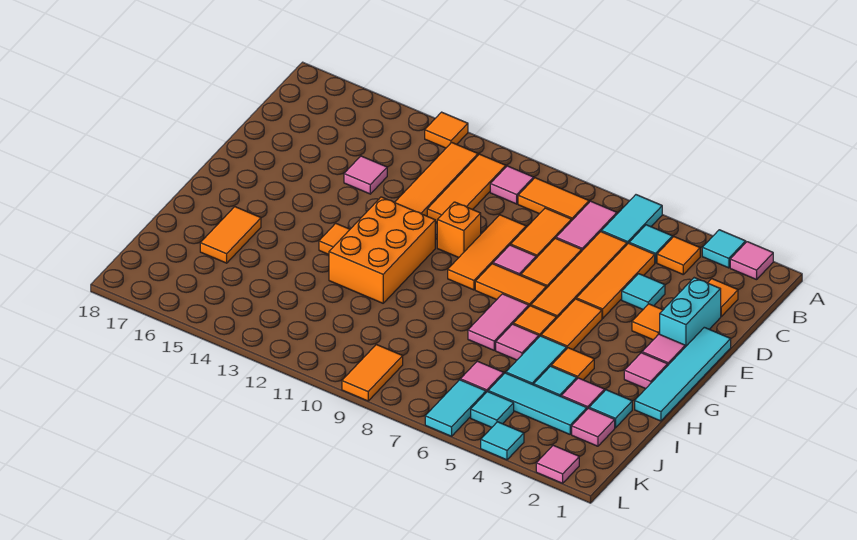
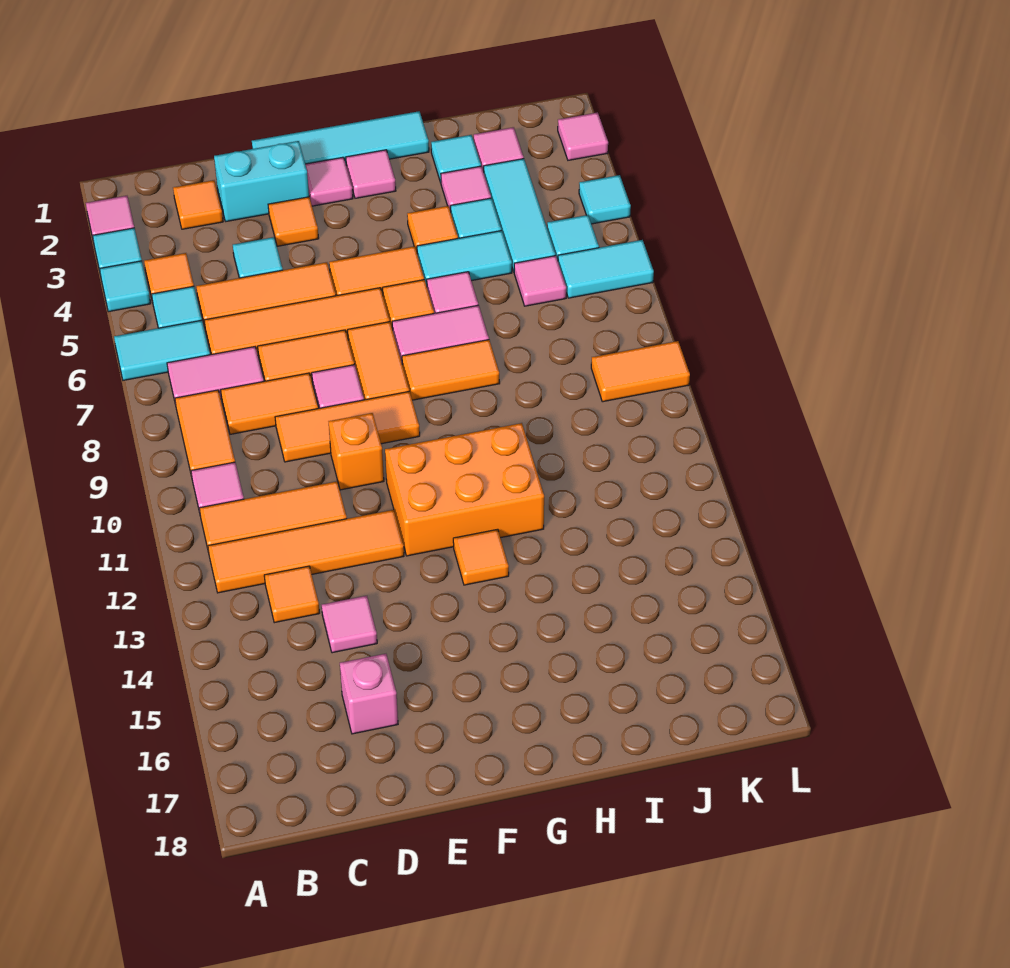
none -> cyan 1x1 tile [100,261,151,312]
orange 1x1 tile [425,112,468,148] -> orange 1x1 tile moved to [264,566,320,623]
none -> pink 1x1 brick [340,654,398,734]
orange 1x2 tile [200,207,261,263] -> orange 1x2 tile moved to [402,340,500,400]

